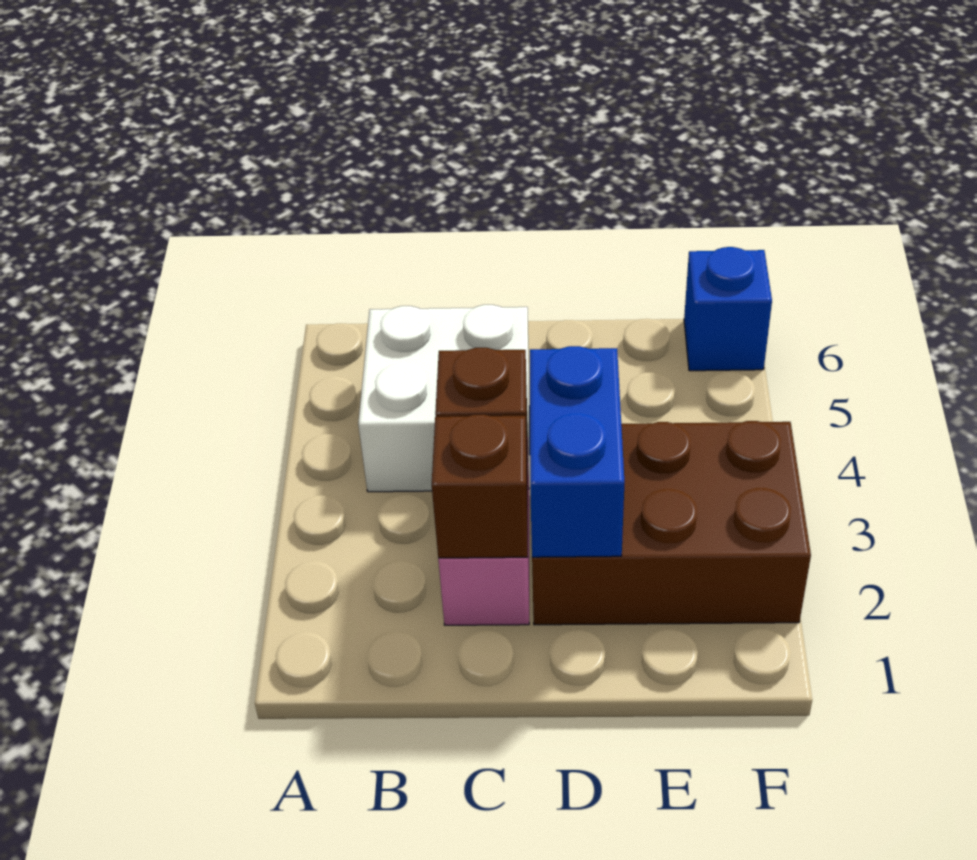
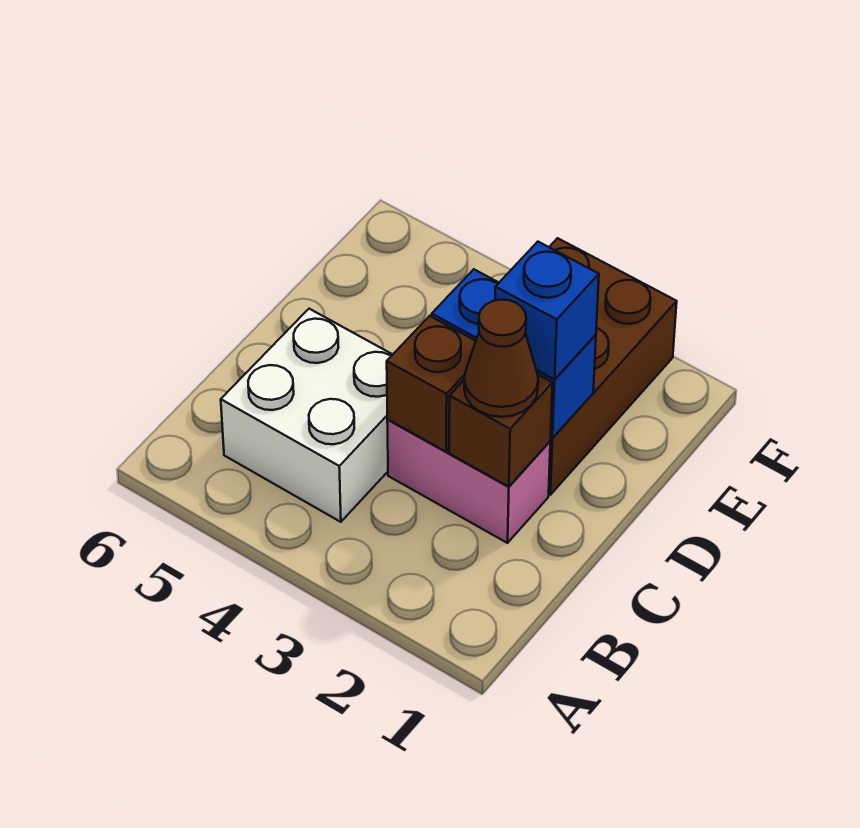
none -> brown 1x1 cone [464,300,538,417]
blue 1x1 brick [684,247,772,371] -> blue 1x1 brick moved to [495,242,599,379]

